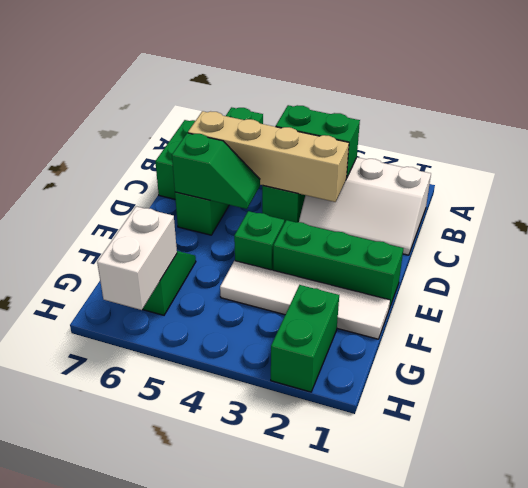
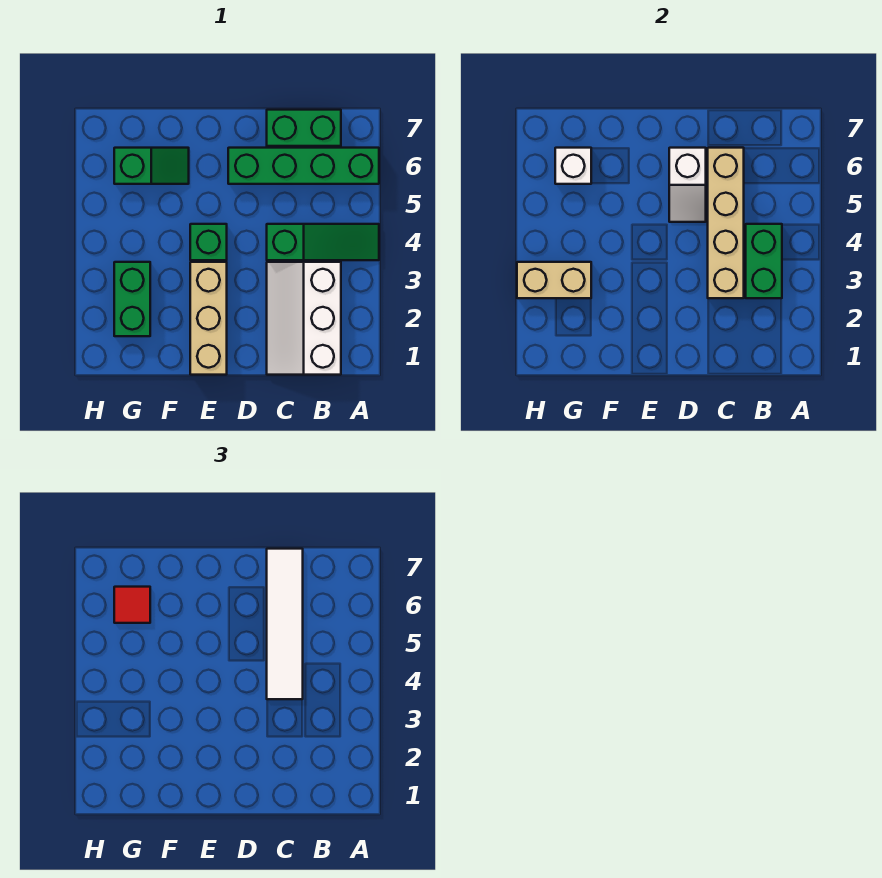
green 1x2 slope [172,133,260,209] -> white 1x2 slope [669,148,706,222]
green 1x3 brick [273,220,403,309] -> tan 1x3 brick [190,262,227,375]
white 1x4 tile [220,261,390,339] -> white 1x4 tile moved to [267,549,303,699]
green 1x2 brick [271,285,339,392] -> green 1x2 brick turned to [114,262,150,336]
none -> tan 1x2 brick [517,262,591,298]
white 1x2 brick [97,206,177,310] -> white 1x1 brick [555,148,591,184]
none -> red 1x1 tile [114,587,150,623]

